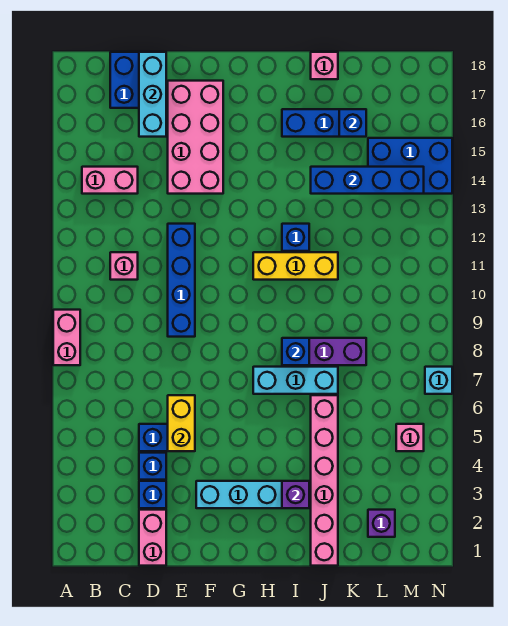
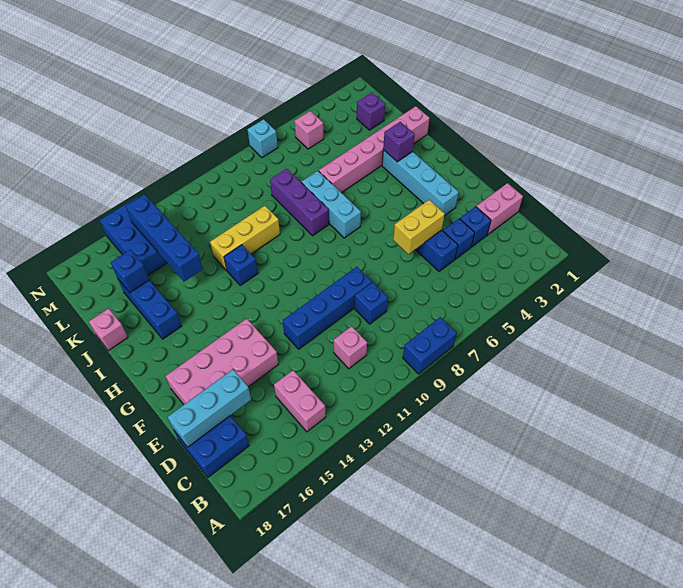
pink 1x2 brick [53,310,80,365] -> blue 1x2 brick [403,317,457,374]
yellow 1x3 brick [253,252,338,280] -> yellow 1x3 brick turned to [210,206,280,271]
blue 1x1 brick [282,338,309,365] -> blue 1x1 brick moved to [355,282,388,324]

